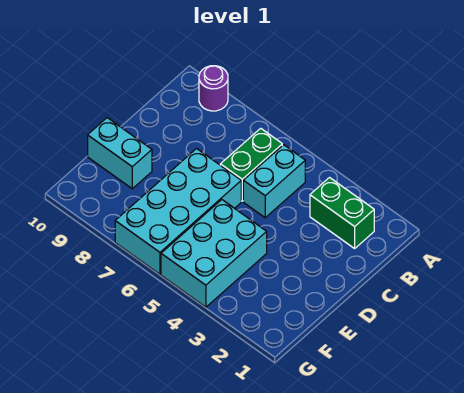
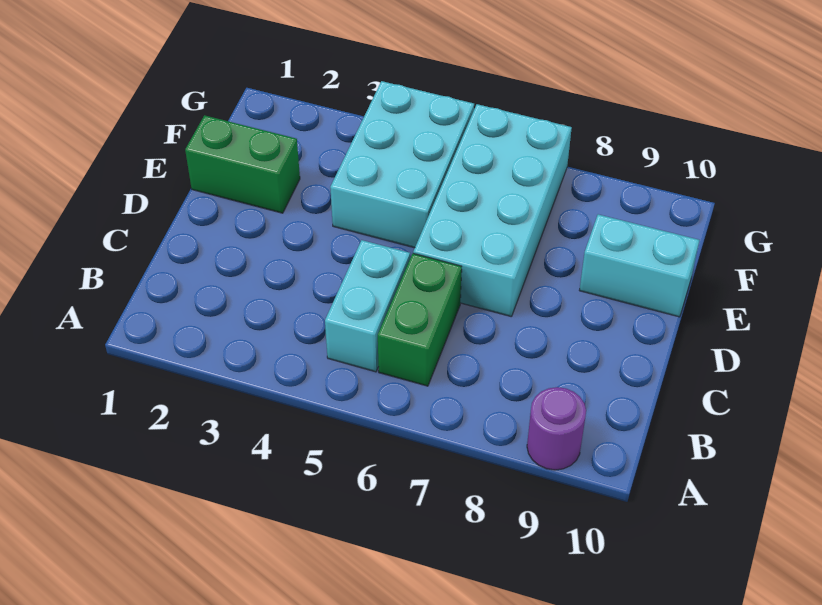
green 1x2 brick [310,178,374,248] -> green 1x2 brick moved to [185,115,300,213]

